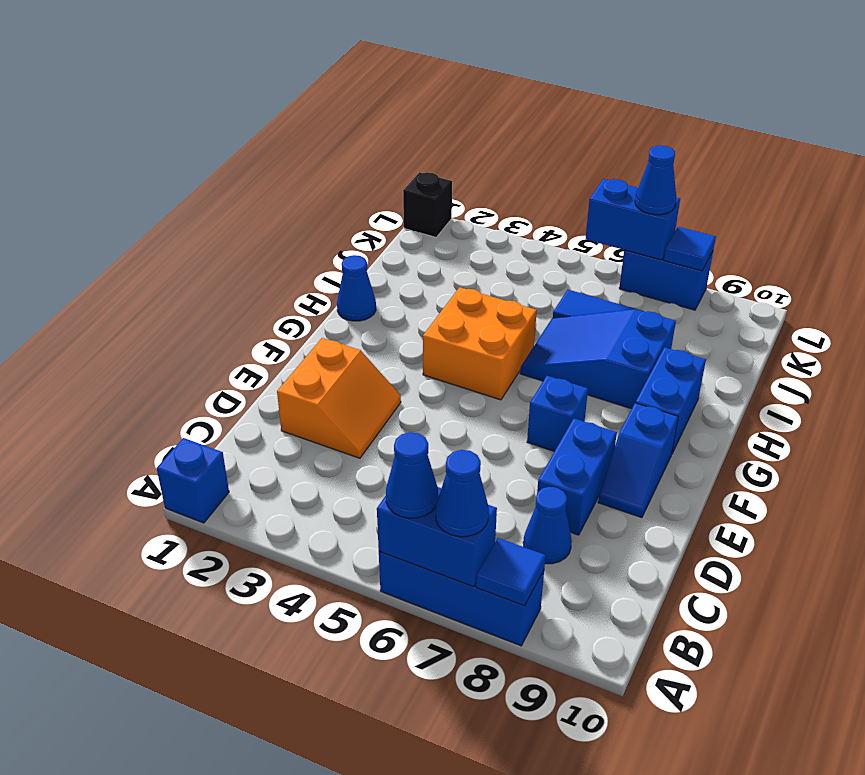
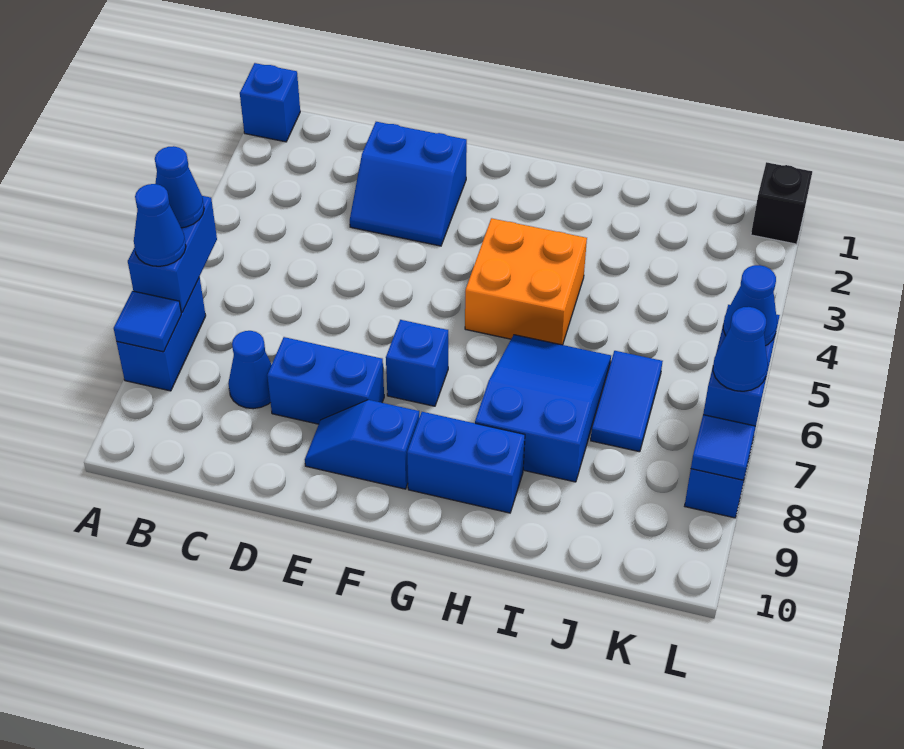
blue 1x3 brick [379,552,544,646] -> blue 1x2 brick [117,277,206,391]
orange 2x2 slope [277,338,401,458] -> blue 2x2 slope [350,122,467,246]
blue 1x1 cone [337,255,376,321] -> blue 1x1 cone moved to [723,265,777,346]

